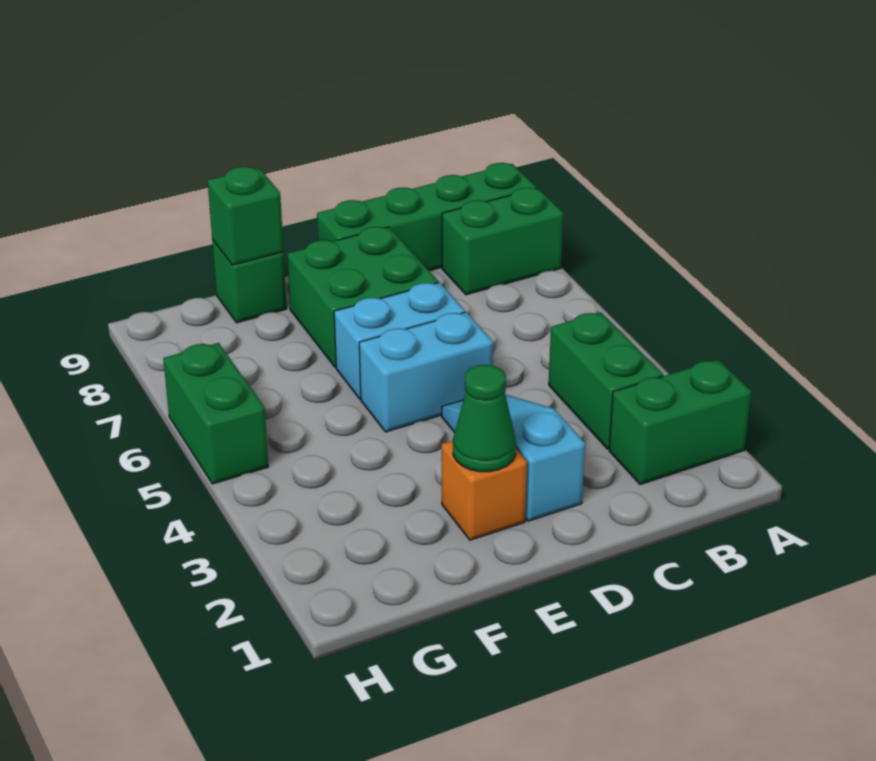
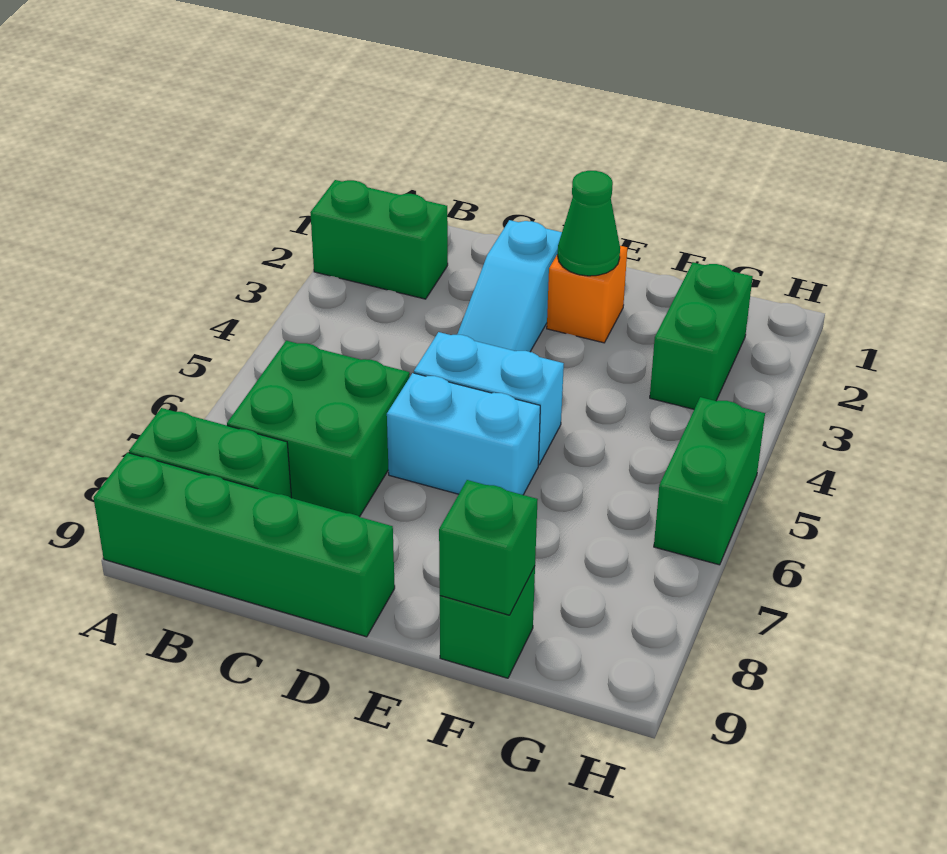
green 1x2 brick [549,312,663,449] -> green 1x2 brick moved to [650,263,753,409]
green 2x2 brick [287,227,438,368] -> green 2x2 brick moved to [227,341,410,517]

